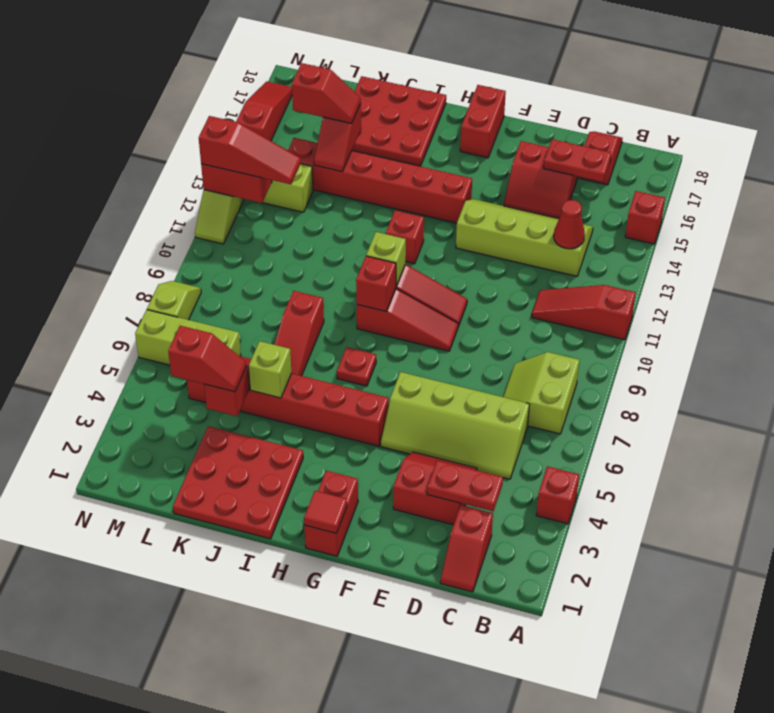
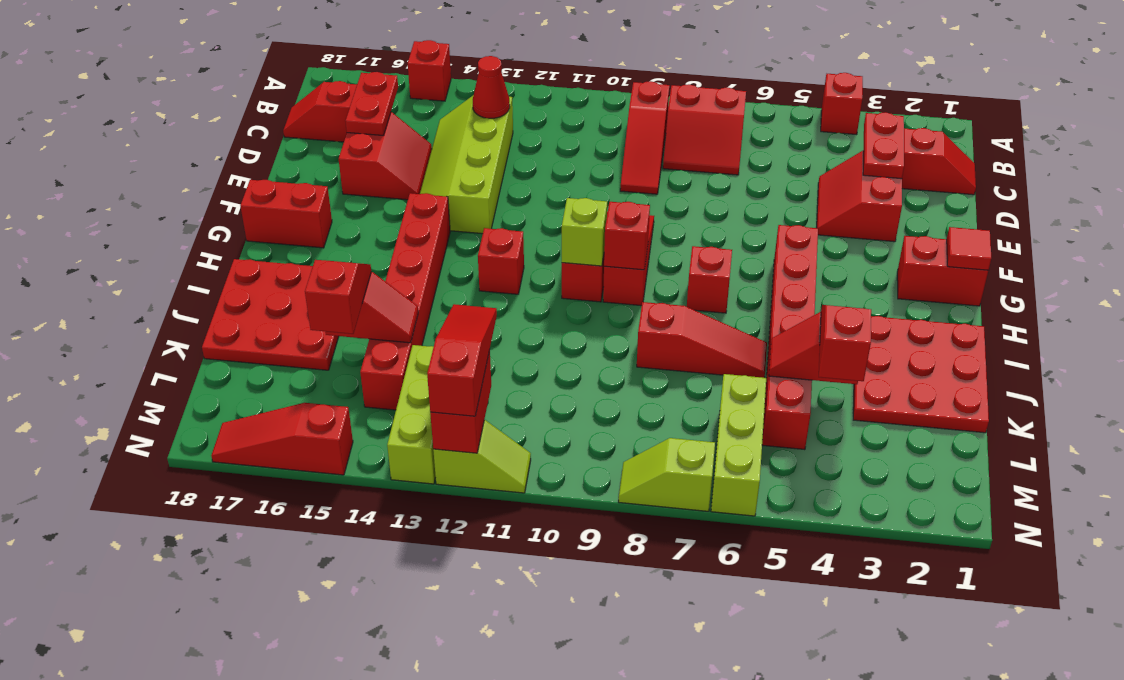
red 1x3 slope [532,285,636,340] -> red 1x3 slope moved to [620,81,669,194]
lime 2x2 slope [503,352,579,434] -> red 2x2 slope [663,84,746,175]
lime 2x4 slope [381,372,530,479] -> none
red 1x1 plate [337,347,376,386] -> red 1x1 brick [687,246,732,313]
lime 1x1 brick [248,341,292,398] -> none

